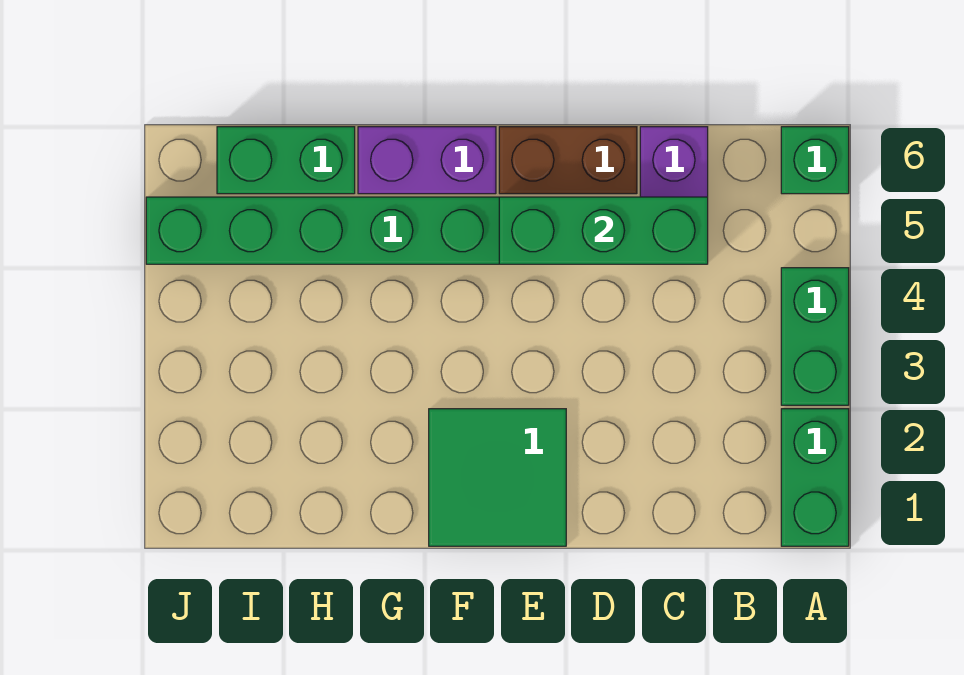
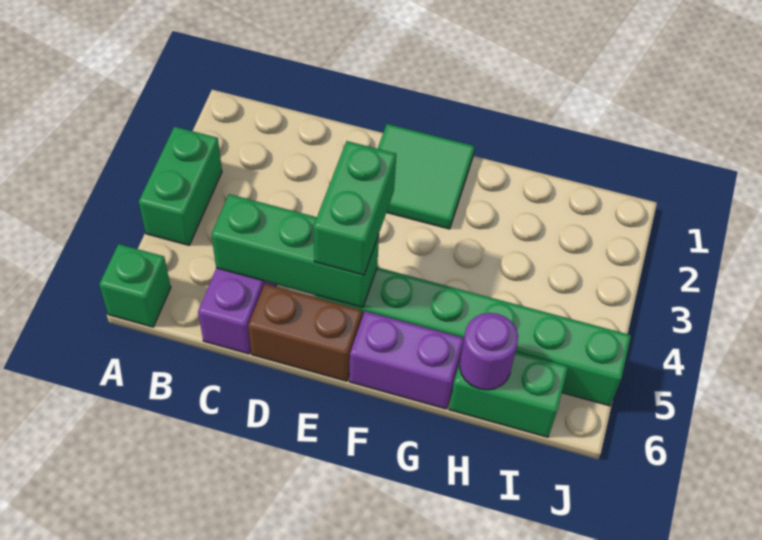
green 1x2 brick [781,409,849,546] -> green 1x2 brick moved to [313,141,396,275]
none -> purple 1x1 round brick [460,313,518,390]

